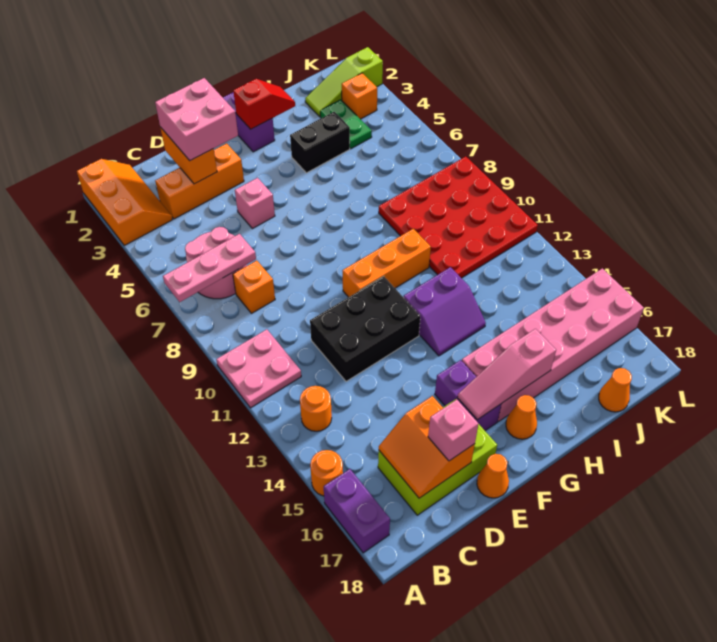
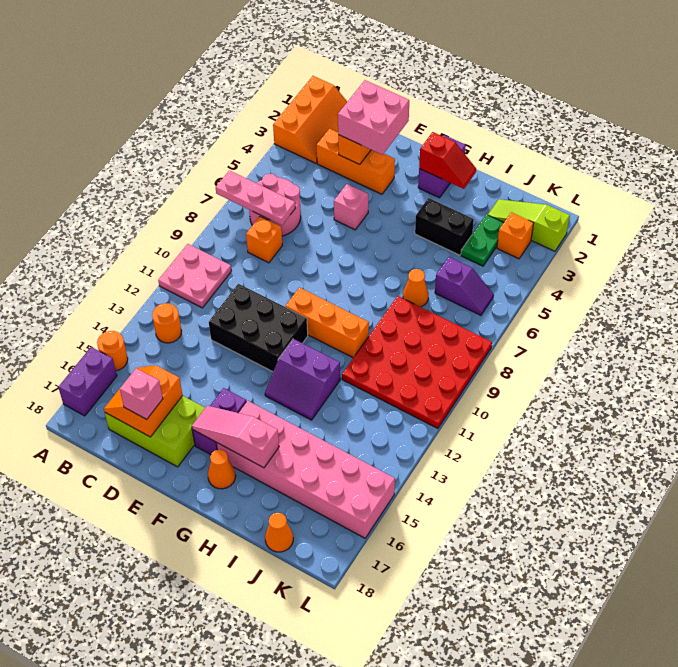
orange 1x1 cone [477,454,509,498] -> orange 1x1 cone moved to [403,269,429,307]
none -> purple 1x2 slope [435,257,494,315]

